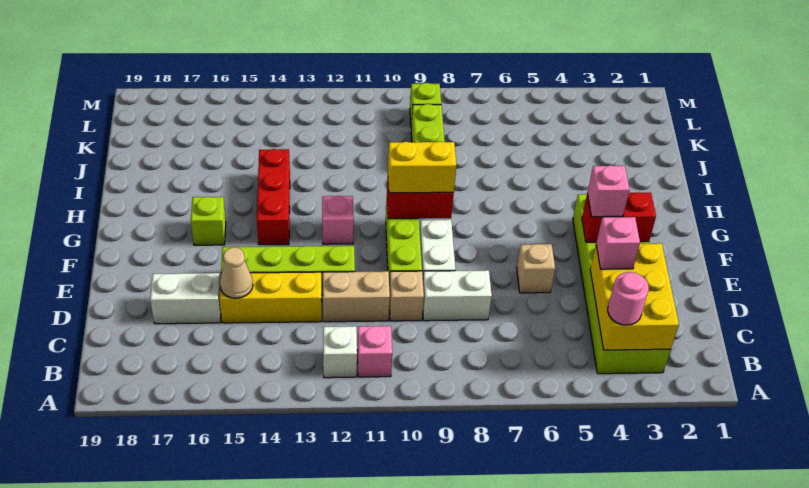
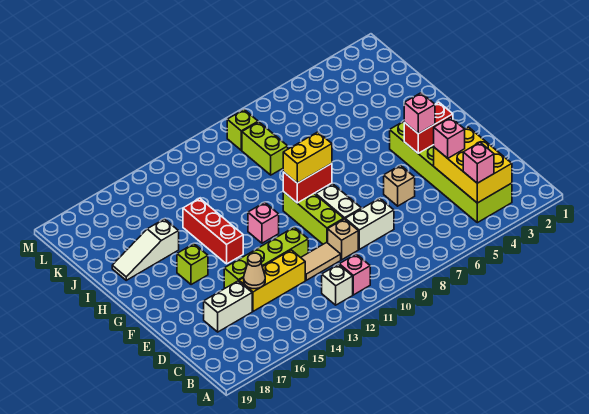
pink 1x1 round brick [608,272,649,325] -> pink 1x1 brick [463,142,494,183]
tan 1x2 brick [323,271,390,322] -> tan 1x2 tile [301,242,341,280]
none -> white 1x3 slope [112,219,179,280]

